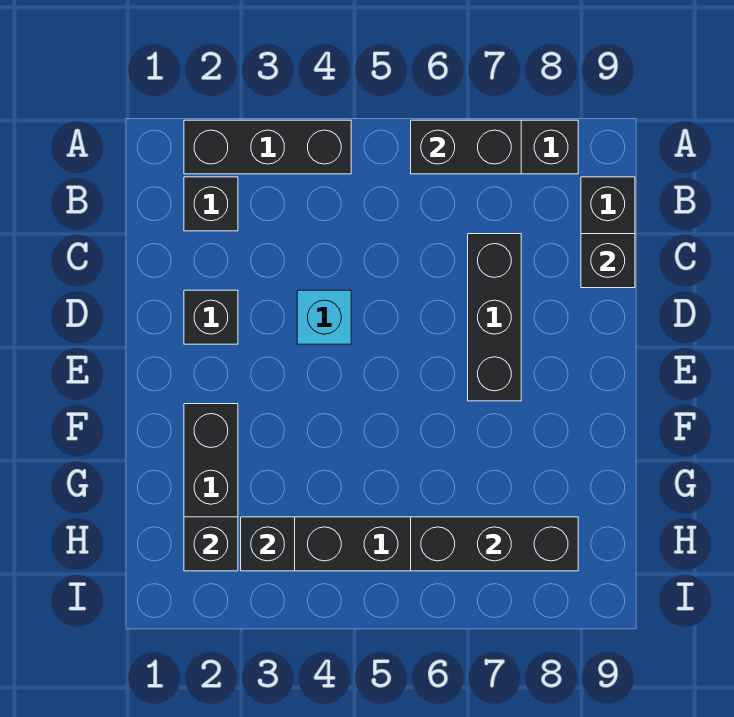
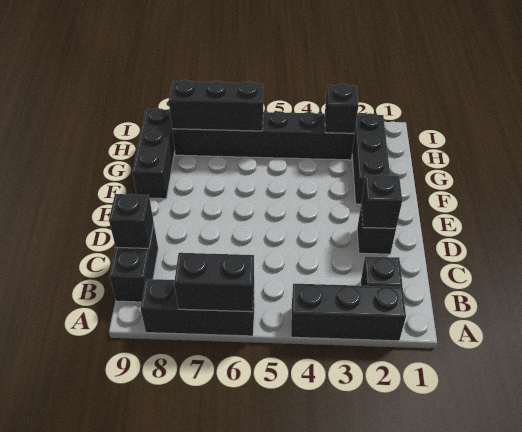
black 1x3 brick [468,234,521,401] -> black 1x3 brick moved to [132,108,175,199]
cyan 1x1 brick [297,290,351,344] -> none
black 1x1 brick [184,517,238,571] -> black 1x1 brick moved to [361,175,402,228]

